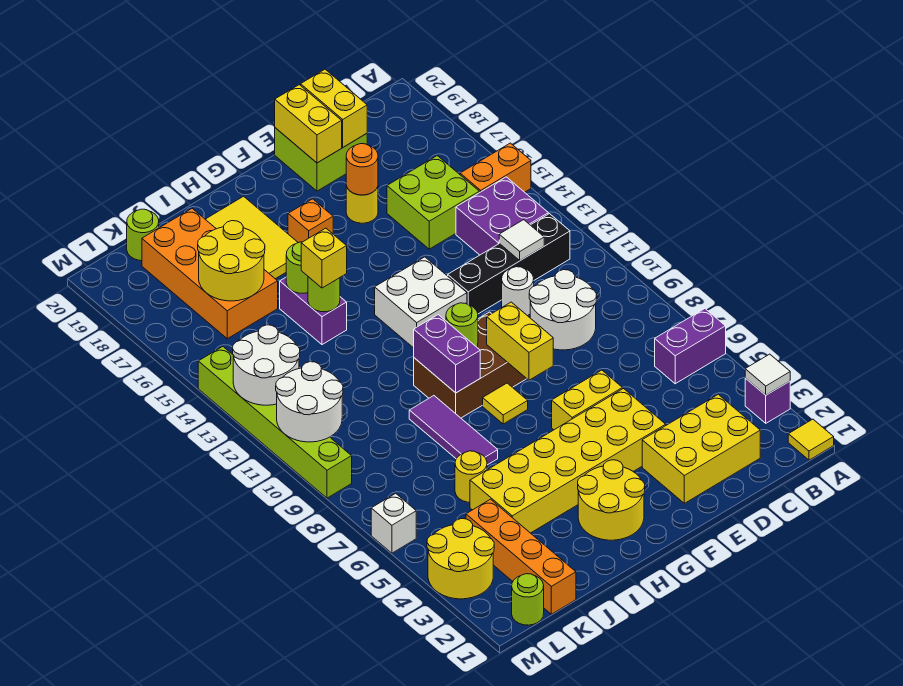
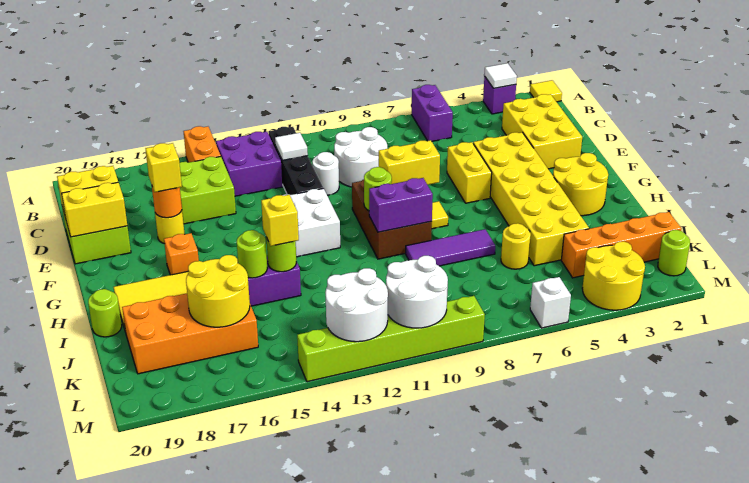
none -> yellow 1x1 brick [145,143,182,192]
lime 1x1 round brick [127,209,159,261] -> lime 1x1 round brick moved to [88,289,122,337]

